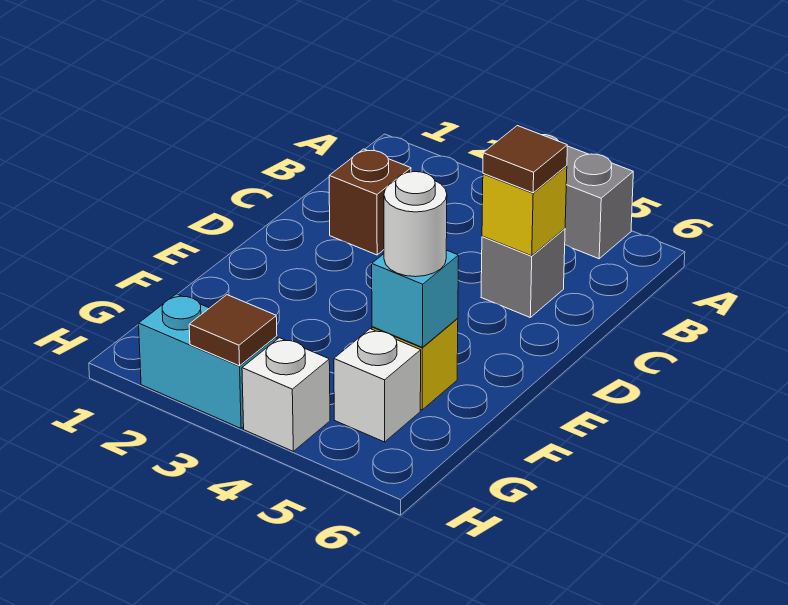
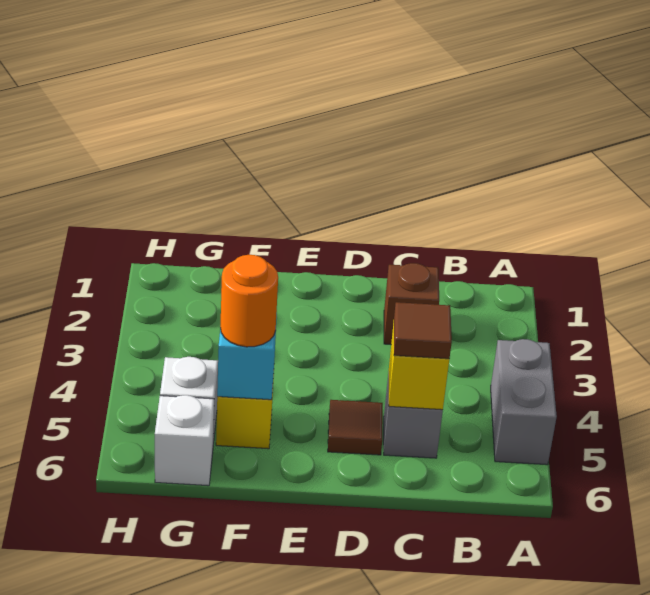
white 1x1 round brick [384,172,447,277] -> orange 1x1 round brick [221,255,278,347]
cyan 1x2 brick [139,294,277,428] -> none
brown 1x1 tile [189,295,277,366] -> brown 1x1 tile moved to [328,400,383,455]
white 1x1 brick [242,338,330,451] -> white 1x1 brick moved to [155,395,214,486]

